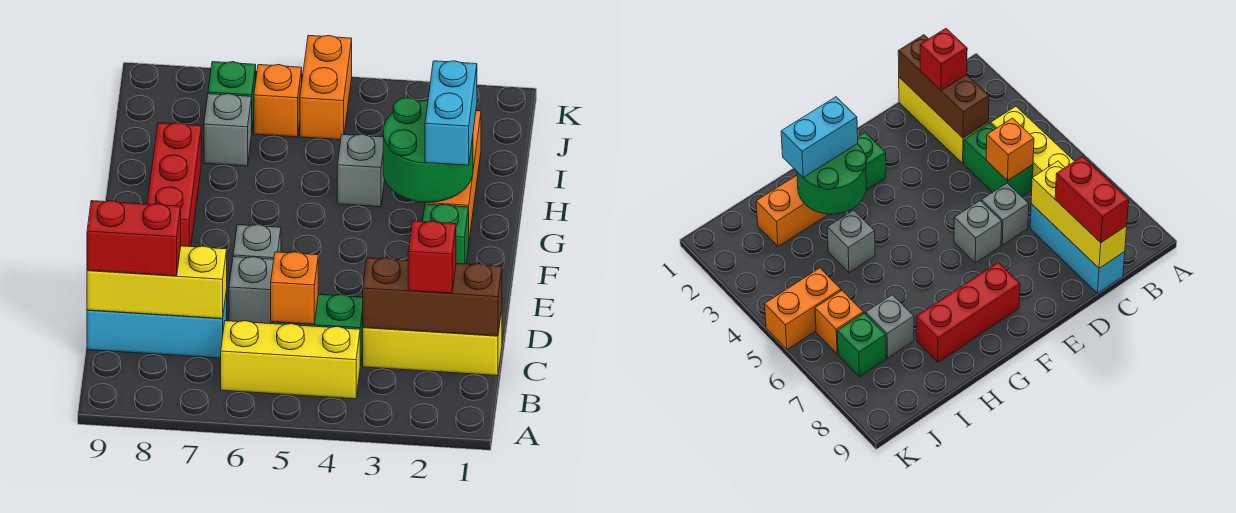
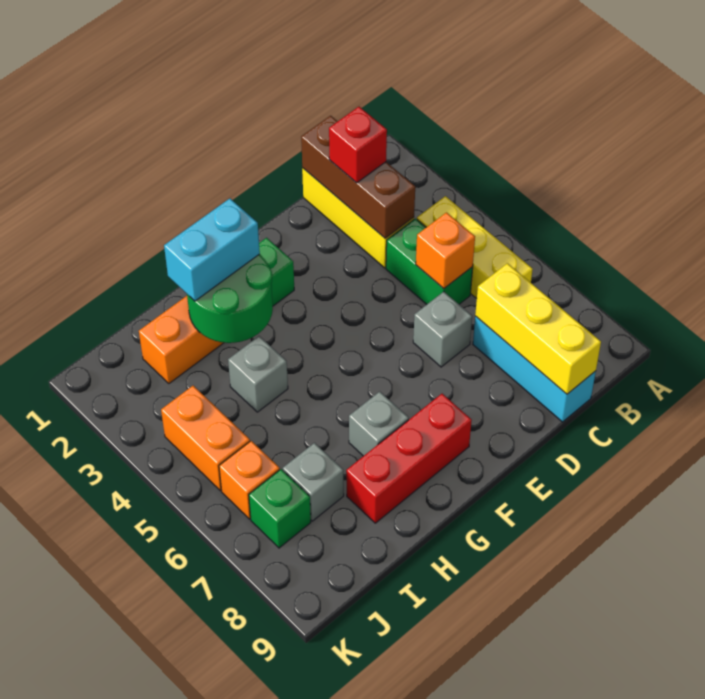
red 1x2 brick [87,201,181,276] -> none
grey 1x1 brick [233,225,281,259] -> grey 1x1 brick moved to [349,391,409,456]
orange 1x2 brick [300,35,352,140] -> orange 1x2 brick turned to [161,386,250,491]

